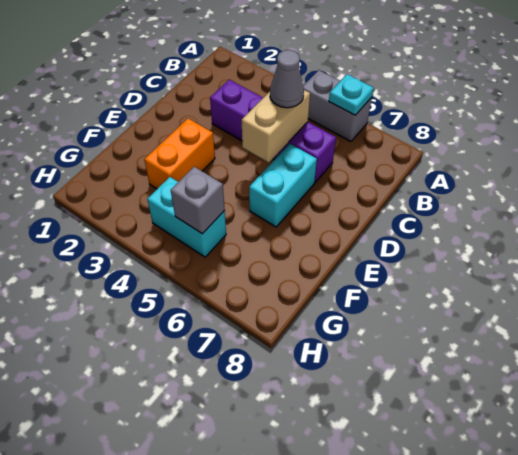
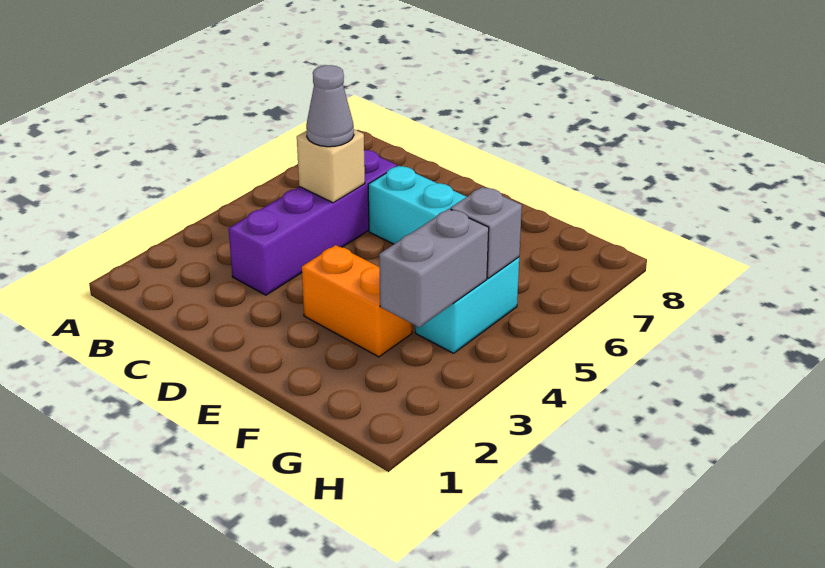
grey 1x2 brick [303,70,372,141] -> grey 1x2 brick moved to [379,209,489,327]
cyan 1x1 plate [329,74,374,115] -> none
tan 1x2 brick [242,90,310,163] -> tan 1x1 brick [297,129,365,203]

